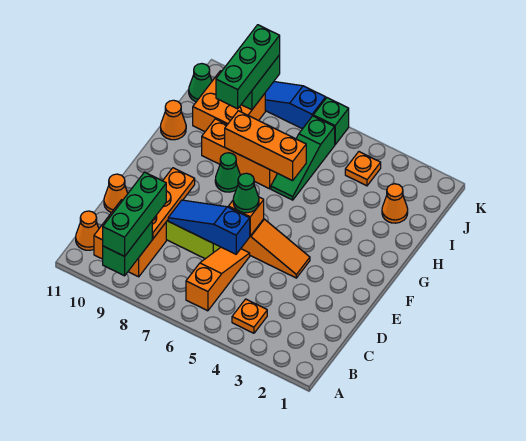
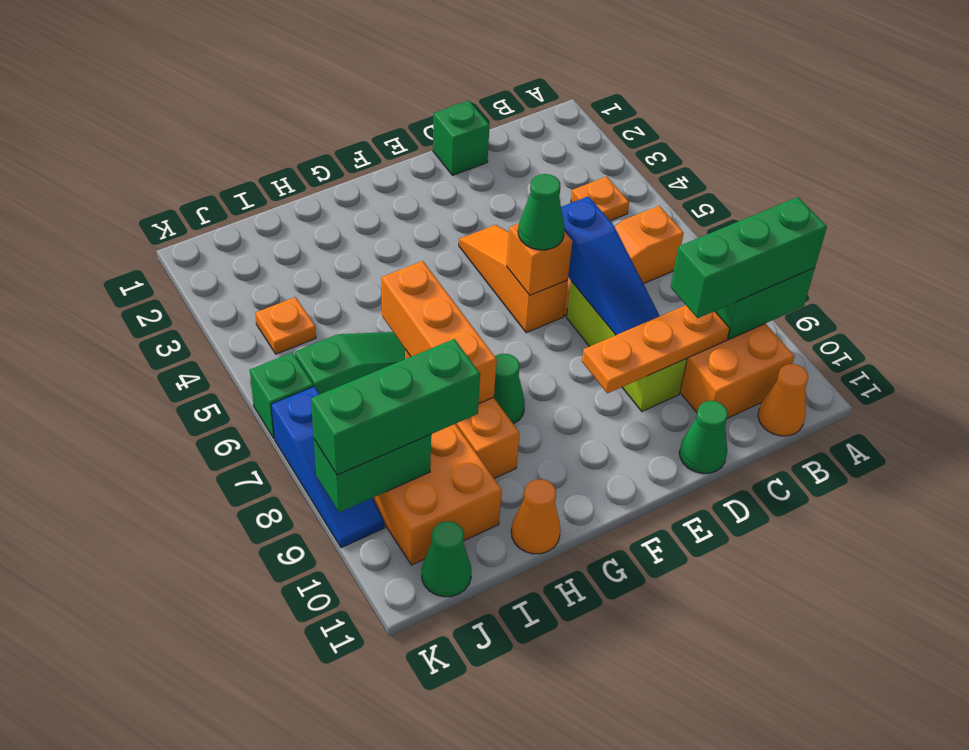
none -> green 1x1 brick [433,101,490,175]
orange 1x1 cone [104,174,128,213] -> green 1x1 cone [679,401,728,474]
orange 1x1 cone [382,184,408,223] -> none

